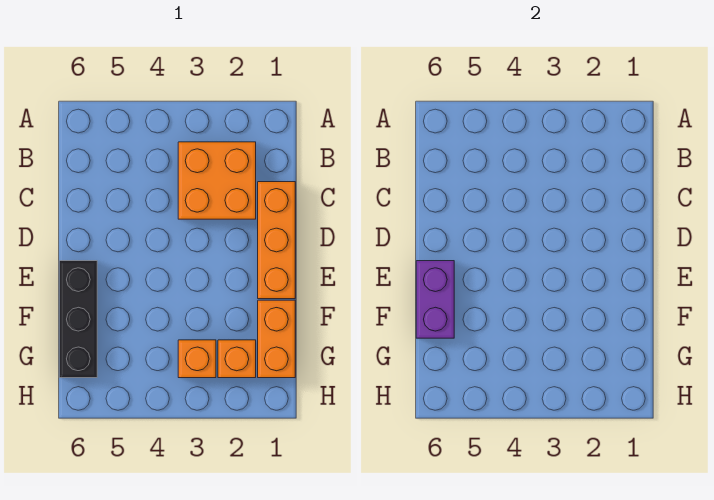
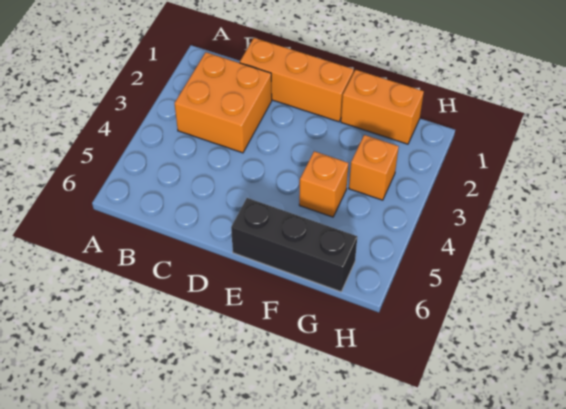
purple 1x2 brick [416,261,454,338] -> none
orange 1x1 brick [218,340,256,378] -> orange 1x1 brick moved to [299,151,349,217]

